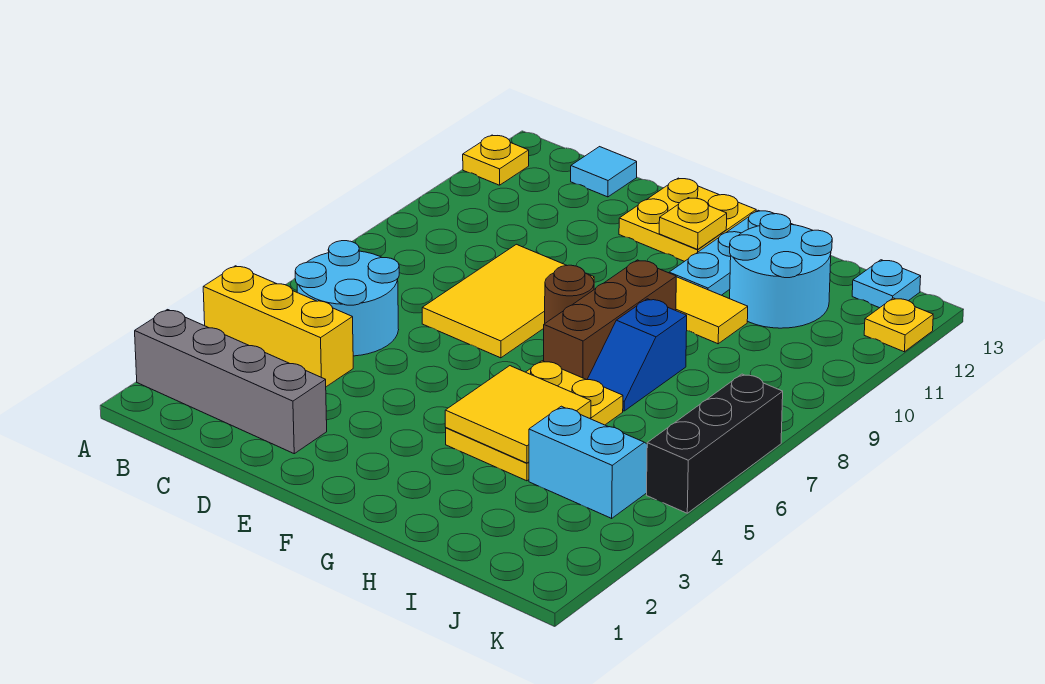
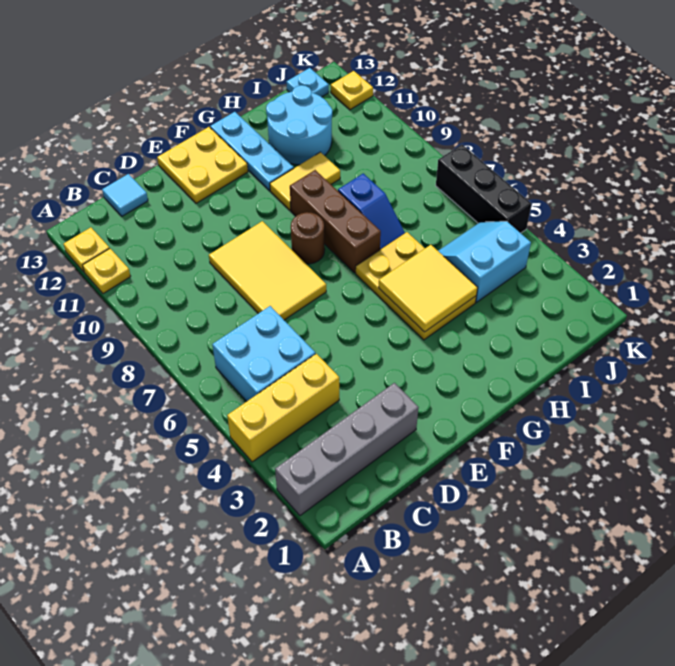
cyan 2x2 round brick [295,241,399,356] -> cyan 2x2 brick [212,306,315,401]
yellow 1x1 plate [659,198,727,249] -> yellow 1x1 plate moved to [83,248,131,294]

